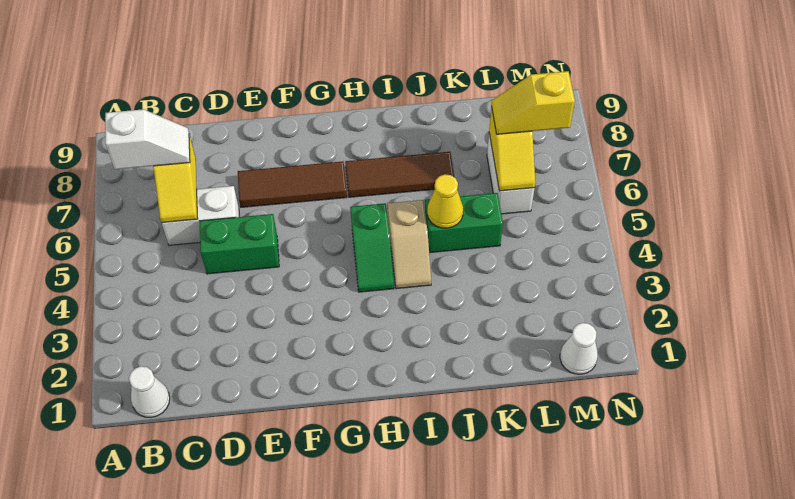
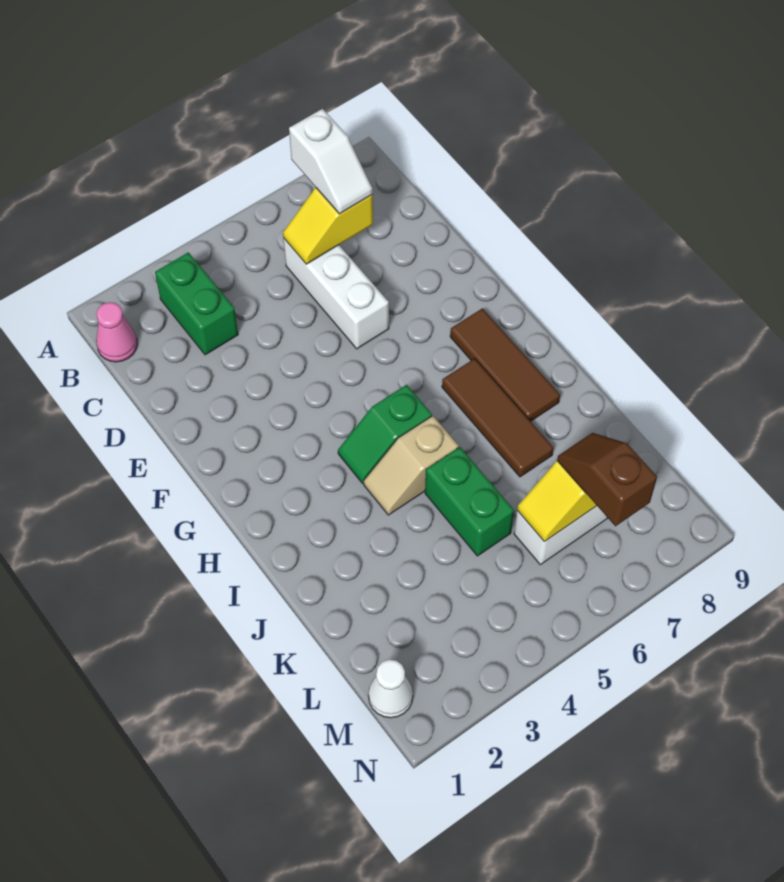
white 1x1 cone [129,366,170,417] -> pink 1x1 cone [96,302,137,362]
white 1x2 brick [162,186,239,245] -> white 1x3 brick [284,239,389,349]
green 1x2 brick [200,214,279,274] -> green 1x2 brick moved to [155,252,238,355]
brown 1x3 tile [238,161,347,207] -> brown 1x3 tile moved to [450,308,560,421]
yellow 1x1 cone [427,174,463,228] -> none
yellow 1x2 slope [492,71,575,134] -> brown 1x2 slope [557,433,657,526]

